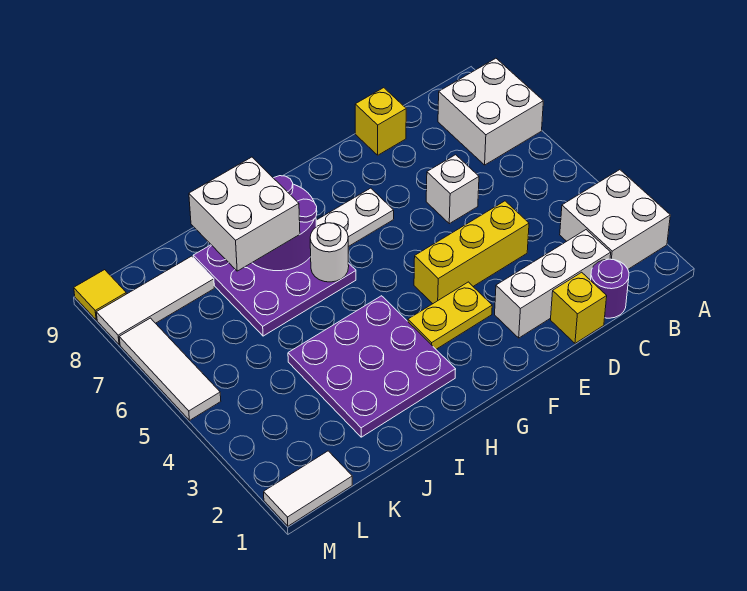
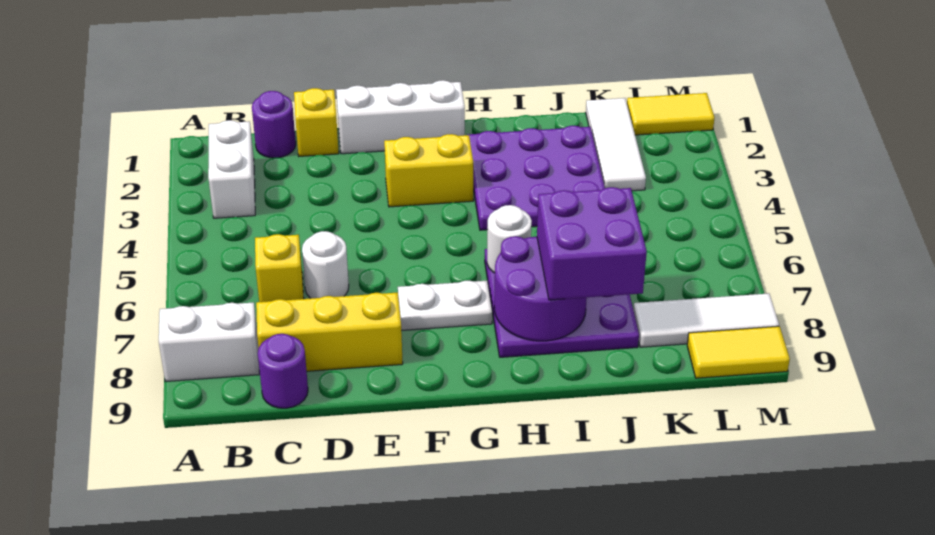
white 2x2 brick [560,170,670,269] -> white 1x2 brick [208,120,255,218]
white 2x2 brick [438,58,543,165] -> white 1x2 brick [159,302,259,382]
white 1x3 brick [495,230,611,338] -> white 1x3 brick moved to [336,80,465,154]
none -> purple 1x1 round brick [258,334,308,408]
yellow 1x3 brick [414,201,529,304] -> yellow 1x3 brick moved to [256,292,403,371]
white 1x1 brick [426,155,479,224] -> white 1x1 round brick [302,231,349,298]
yellow 1x1 brick [355,88,406,155] -> yellow 1x1 brick moved to [255,234,304,302]
yellow 1x2 plate [408,282,492,349] -> yellow 1x2 brick [384,134,473,207]
white 2x2 brick [189,157,300,271] -> purple 2x2 brick [537,187,647,300]
white 1x2 tile [264,451,352,526] -> yellow 1x2 tile [627,93,714,135]
white 1x3 tile [119,318,221,420] -> white 1x3 tile moved to [586,98,646,191]
yellow 1x1 tile [74,270,126,320] -> yellow 1x2 tile [687,326,790,378]

